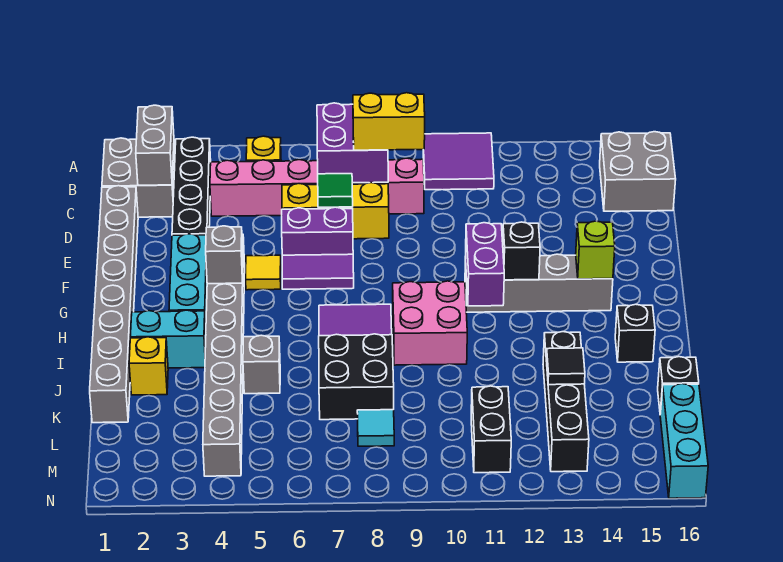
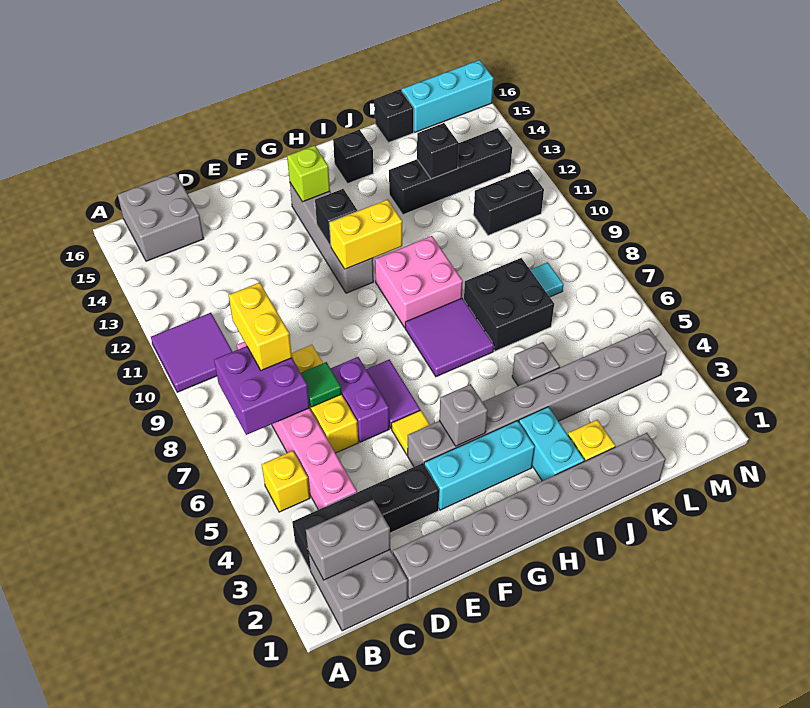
purple 1x2 brick [466,223,504,306] -> yellow 1x2 brick [329,199,402,269]
black 1x1 tile [546,348,585,385] -> black 1x1 brick [417,123,459,179]

